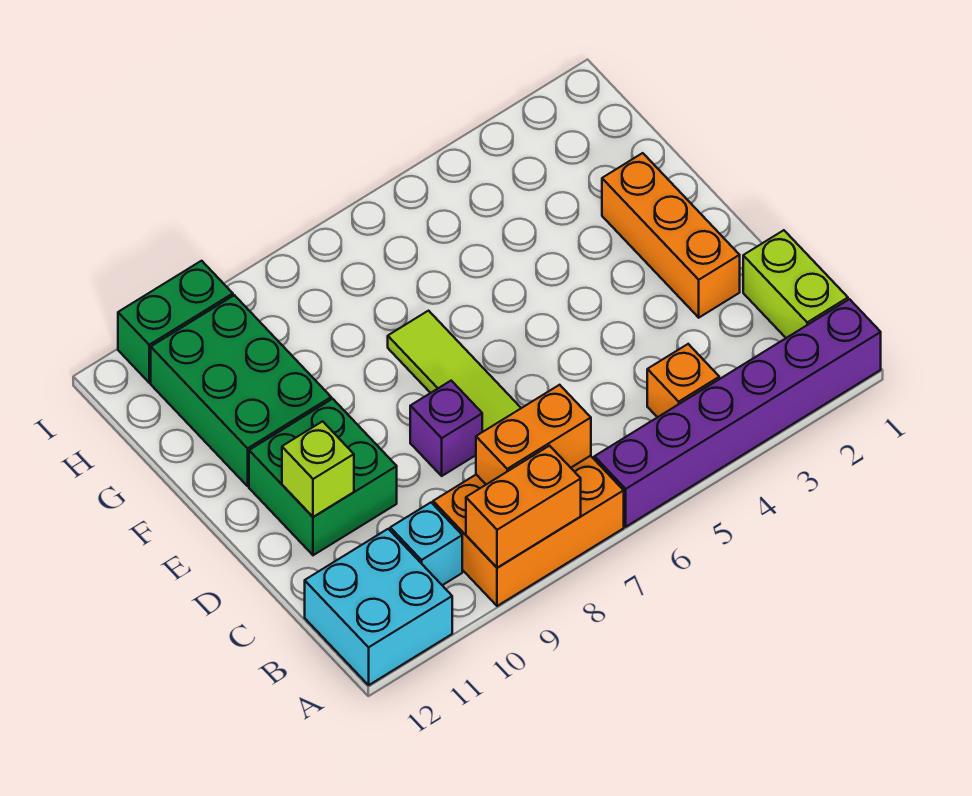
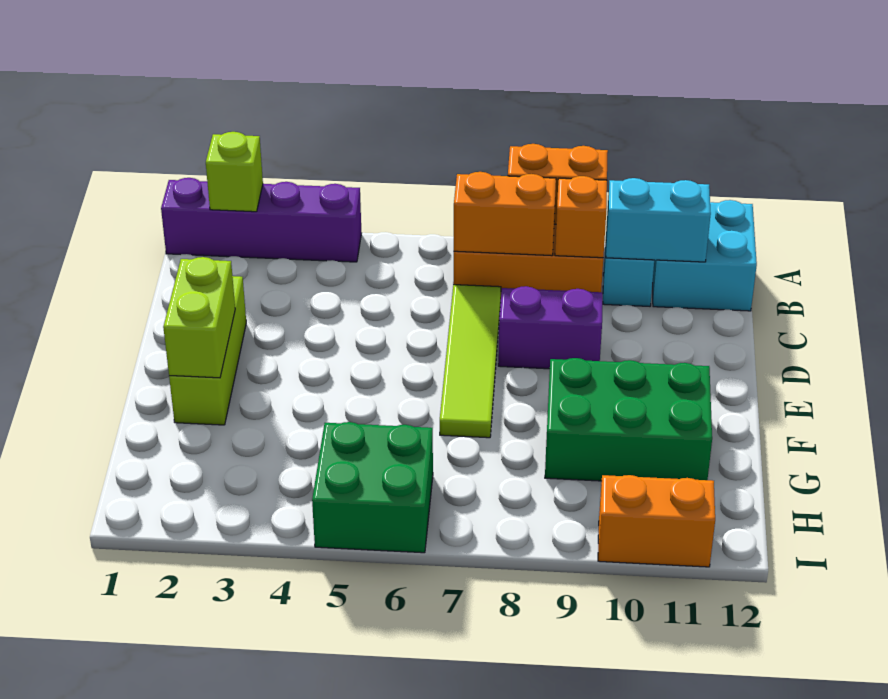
purple 1x6 brick [594,299,881,527] -> purple 1x4 brick [161,178,361,262]
lime 1x2 brick [743,230,848,338] -> lime 1x2 brick moved to [163,257,235,378]
orange 1x1 brick [647,344,719,417] -> orange 1x1 brick moved to [555,176,607,258]
none -> cyan 1x2 brick [606,178,711,262]
orange 1x3 brick [602,153,740,318] -> lime 1x3 brick [169,276,246,425]
purple 1x1 brick [410,381,482,476] -> purple 1x2 brick [498,286,603,369]
green 2x2 brick [249,399,397,555] -> green 2x2 brick moved to [312,422,433,553]
lime 1x1 brick [282,421,354,517] -> lime 1x1 brick moved to [206,132,263,212]
green 2x3 brick [151,295,331,486] -> green 2x3 brick turned to [545,358,712,481]
green 1x2 brick [118,261,233,383] -> orange 1x2 brick [598,475,715,567]

